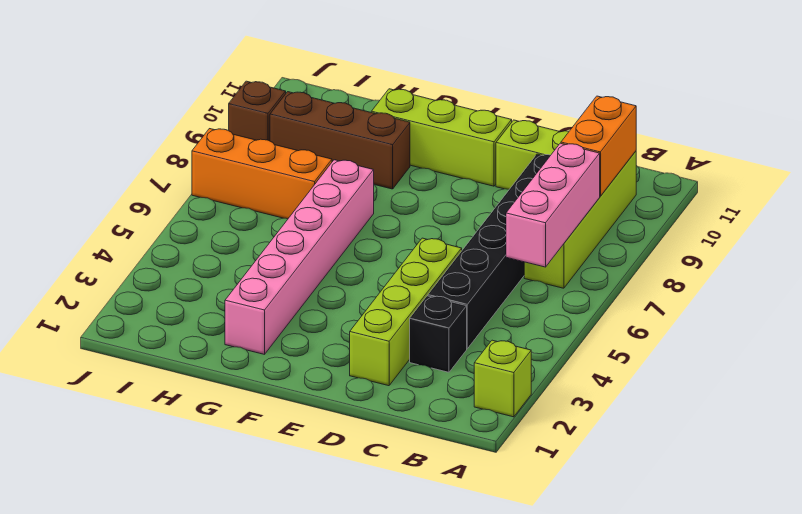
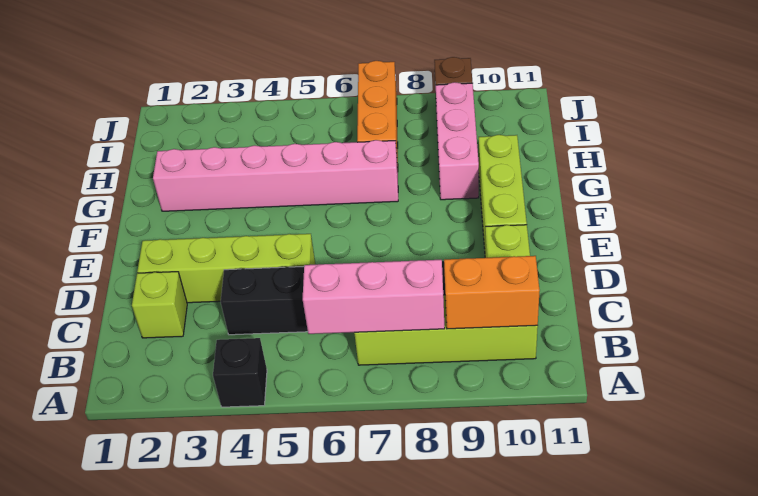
lime 1x1 brick [474,340,531,417] -> lime 1x1 brick moved to [132,272,187,338]
black 1x1 brick [410,296,467,372] -> black 1x1 brick moved to [213,338,267,407]
brown 1x3 brick [270,92,410,189] -> pink 1x3 brick [436,82,479,200]

